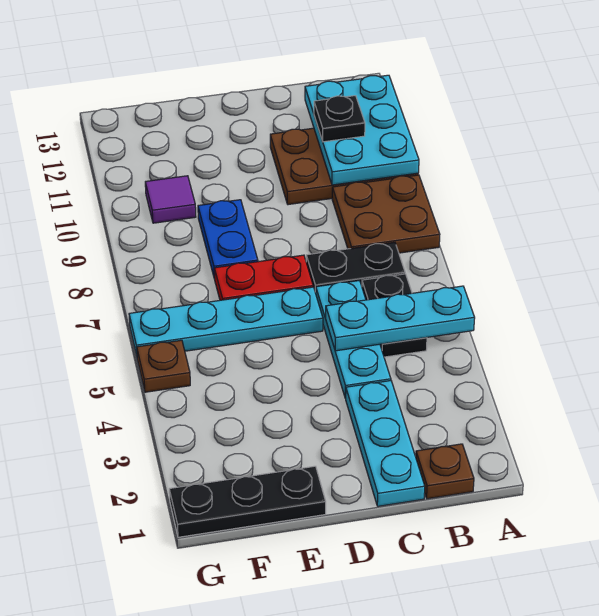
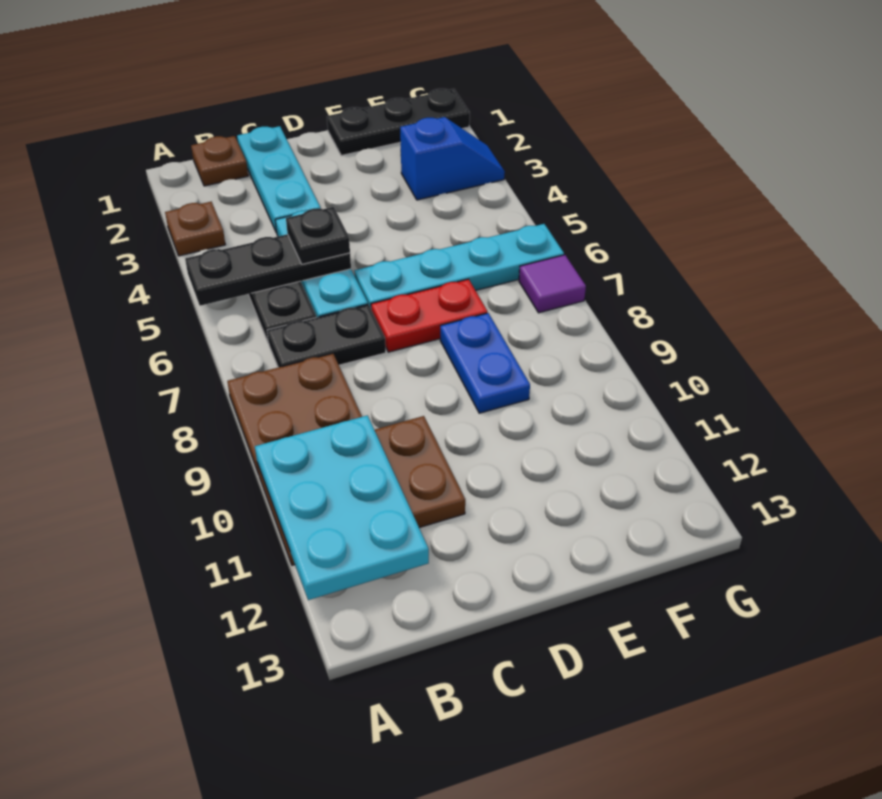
cyan 1x3 plate [326,286,475,351] -> black 1x3 plate [185,234,351,306]
black 1x1 plate [314,96,365,142] -> black 1x1 plate moved to [286,207,350,264]
none -> blue 1x2 slope [400,117,505,200]
purple 1x1 tile [145,176,196,223] -> purple 1x1 tile moved to [519,255,586,313]
brown 1x1 plate [137,340,190,392] -> brown 1x1 plate moved to [165,202,225,256]

